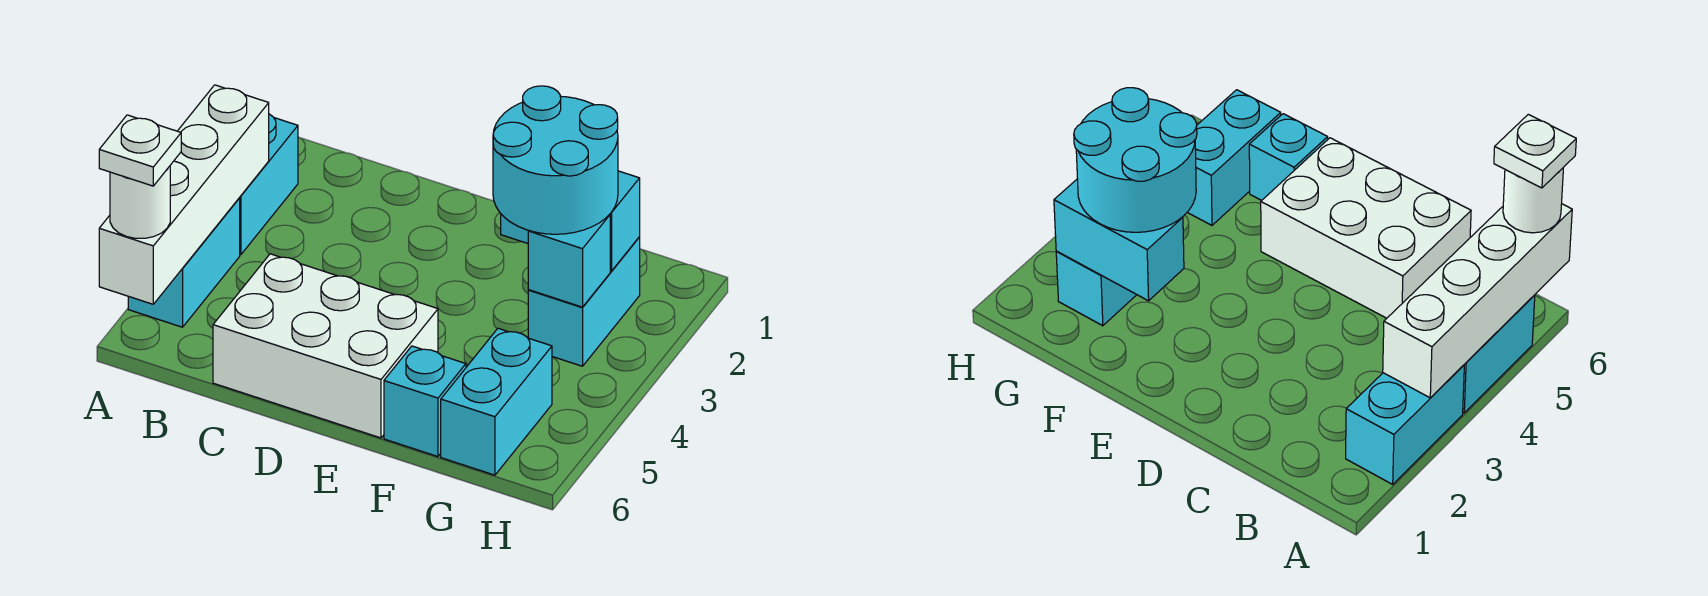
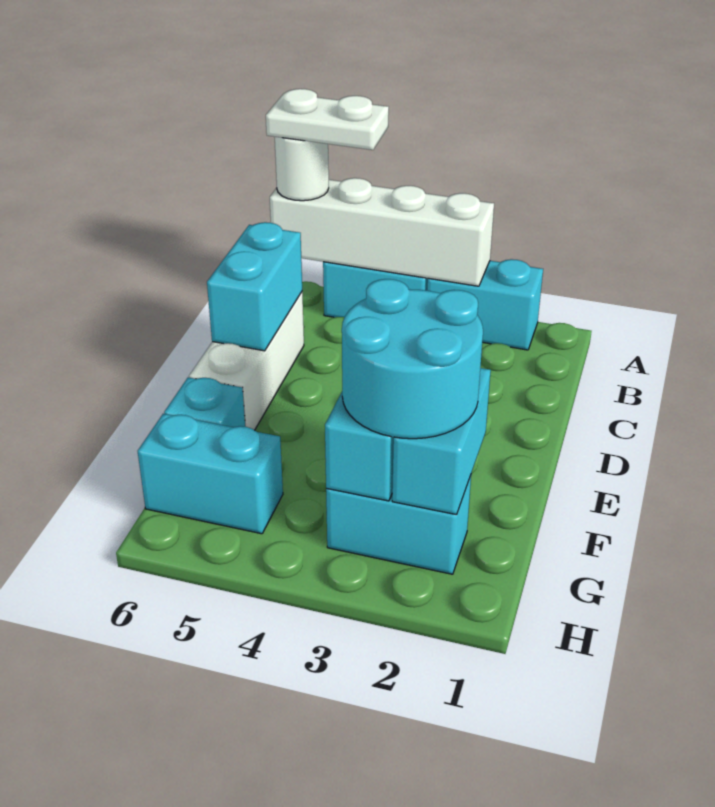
white 1x1 plate [99,115,181,186] -> white 1x2 plate [266,89,389,150]
white 2x3 brick [213,254,438,438] -> white 1x3 brick [189,292,304,430]
none -> cyan 1x2 brick [207,222,302,351]

